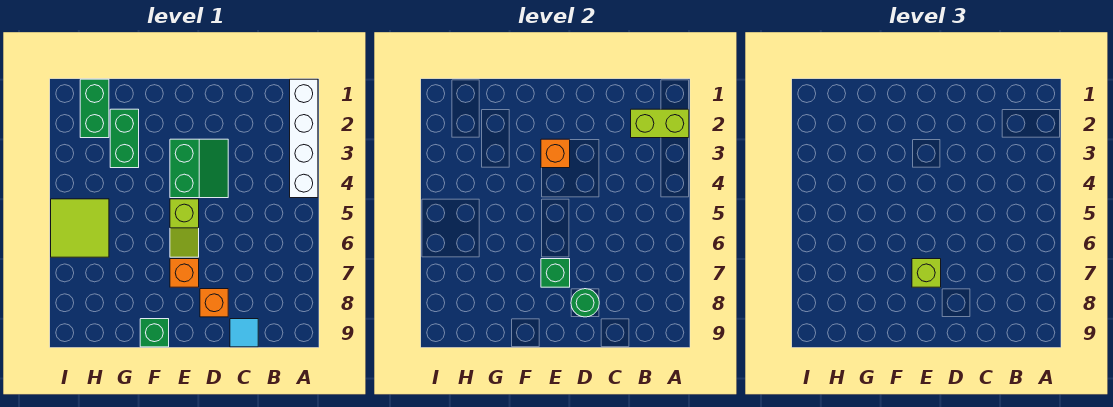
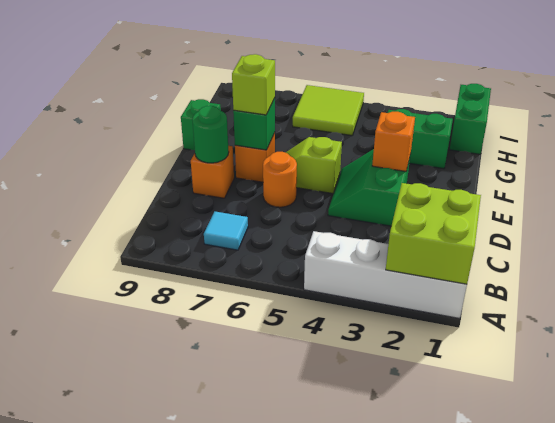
lime 1x2 brick [631,109,689,138] -> lime 2x2 brick [386,183,481,284]
cyan 1x1 tile [230,319,258,347] -> cyan 1x1 tile moved to [204,212,248,250]
green 2x2 slope [170,139,228,198] -> green 2x2 slope turned to [328,149,410,226]
none -> orange 1x1 round brick [263,152,297,207]
green 1x2 brick [80,79,109,138] -> green 1x2 brick turned to [450,84,491,154]

